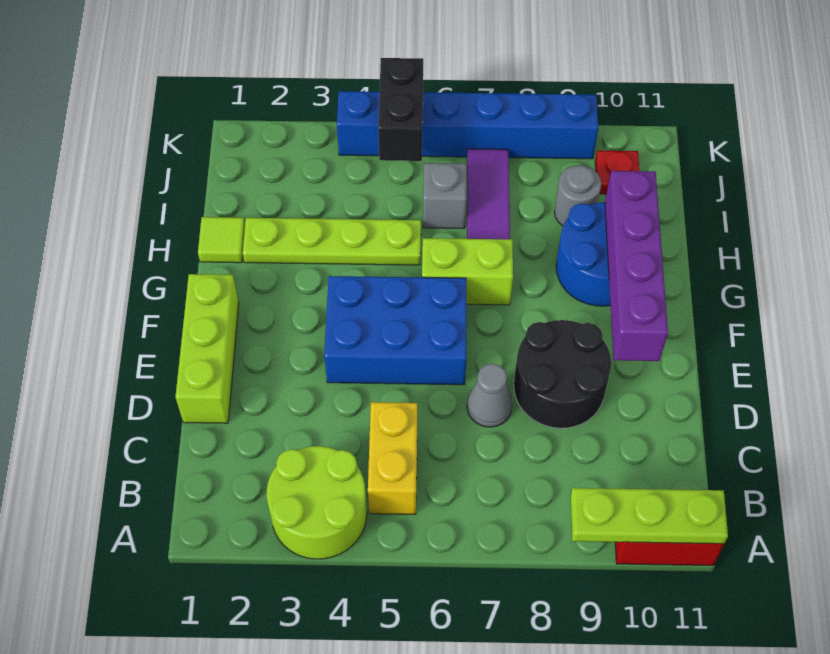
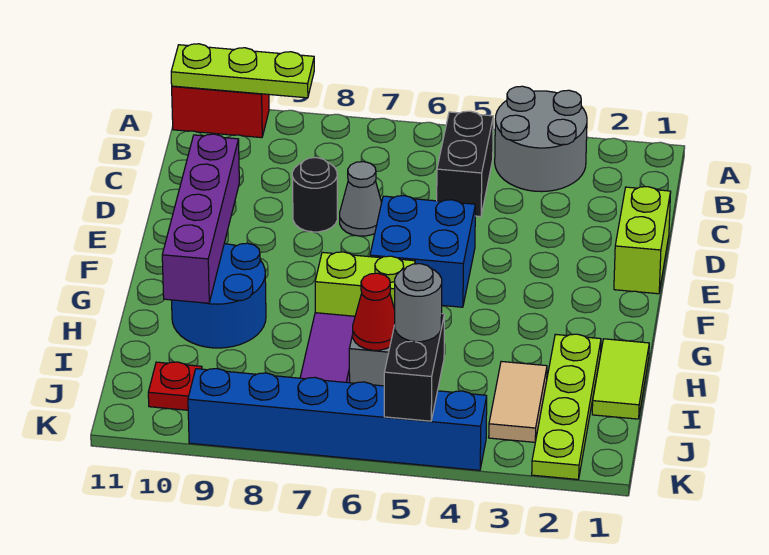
lime 2x2 round brick [267,446,367,559] -> grey 2x2 round brick [495,86,587,192]
yellow 1x2 brick [368,402,417,514] -> black 1x2 brick [437,111,493,217]
lime 1x3 brick [175,274,239,423] -> lime 1x2 brick [614,187,671,294]
black 2x2 round brick [514,320,611,428] -> black 1x1 round brick [292,158,337,232]
blue 2x3 brick [324,276,466,385] -> blue 2x2 brick [370,196,475,307]
lime 1x1 tile [198,217,245,263] -> lime 1x2 tile [592,339,649,419]
lime 1x4 plate [243,218,421,265] -> lime 1x4 plate turned to [532,334,601,479]
none -> tan 1x2 tile [489,361,547,442]
none -> red 1x1 cone [353,273,395,350]
grey 1x1 round brick [554,165,601,226] -> grey 1x1 round brick moved to [395,264,442,342]

